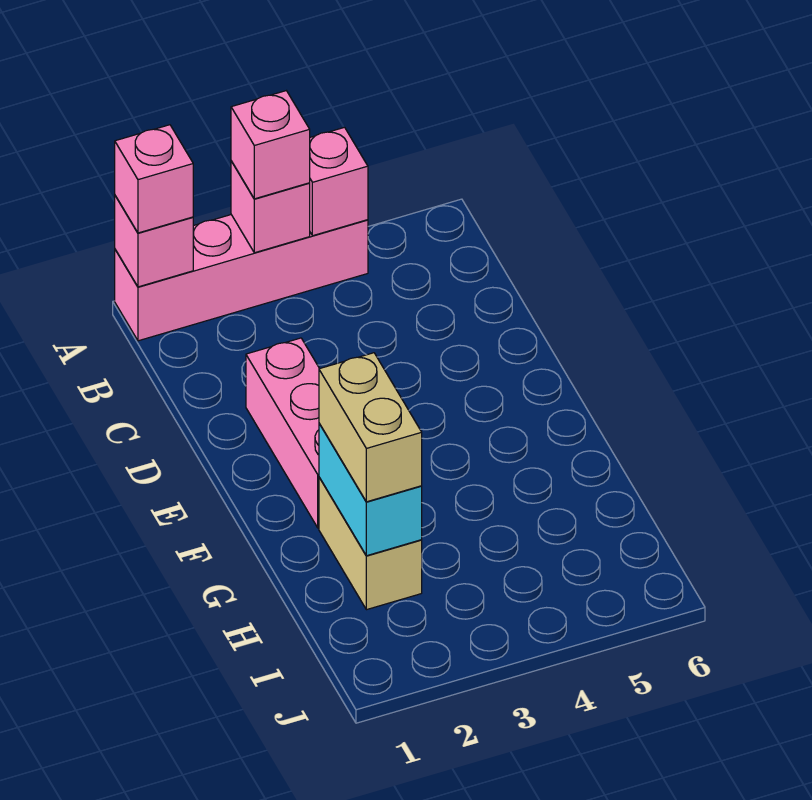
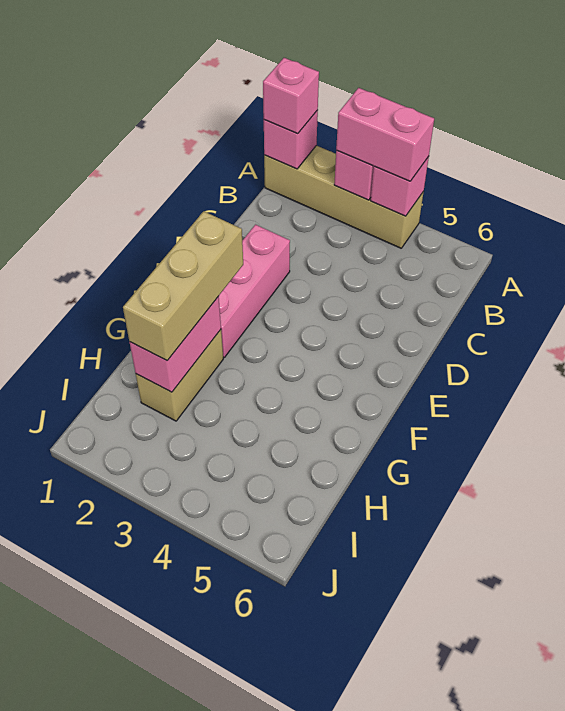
pink 1x4 brick [115,215,368,341] -> tan 1x4 brick [264,146,423,248]
pink 1x1 brick [231,91,310,199] -> pink 1x2 brick [336,88,434,181]
cyan 1x2 brick [319,424,422,556] -> pink 1x2 brick [130,297,221,392]
tan 1x2 brick [319,353,422,502] -> tan 1x3 brick [123,211,243,360]

